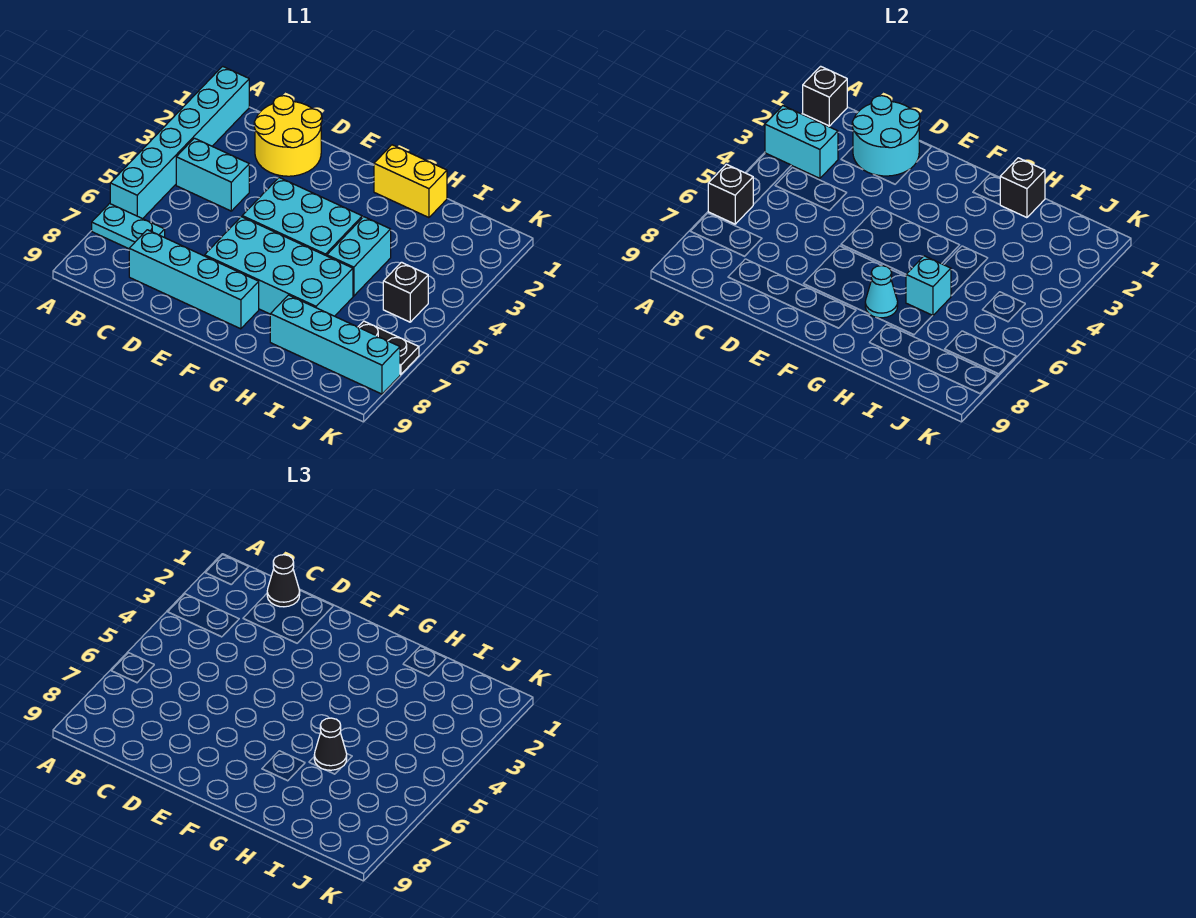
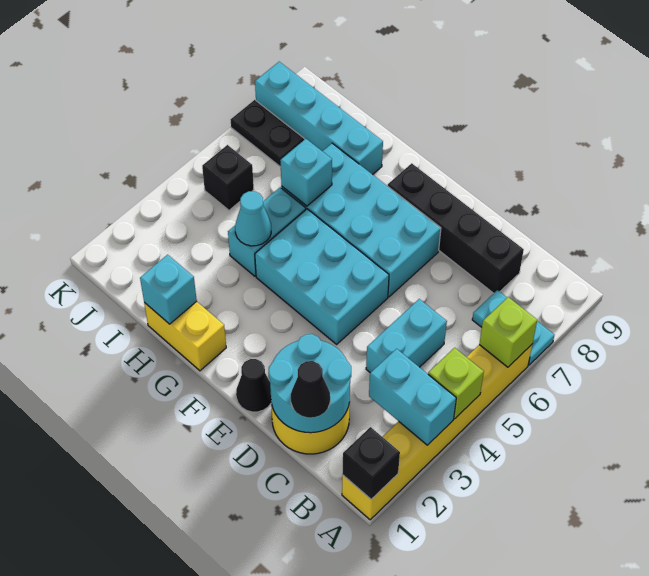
cyan 1x6 brick [110,66,249,219] -> yellow 1x6 brick [342,345,532,520]
none -> lime 1x1 brick [428,348,484,419]
black 1x1 brick [708,164,753,224] -> lime 1x1 brick [479,297,537,367]
cyan 1x2 brick [176,138,249,211] -> cyan 1x2 brick turned to [366,299,447,373]
cyan 1x4 brick [129,230,259,329] -> black 1x4 brick [388,163,524,293]
cyan 1x1 cone [865,266,898,318] -> cyan 1x1 cone moved to [235,191,271,246]
black 1x1 brick [1000,158,1045,218] -> cyan 1x1 brick [140,255,197,324]
black 1x1 cone [314,718,347,770] -> black 1x1 cone moved to [236,359,271,412]

